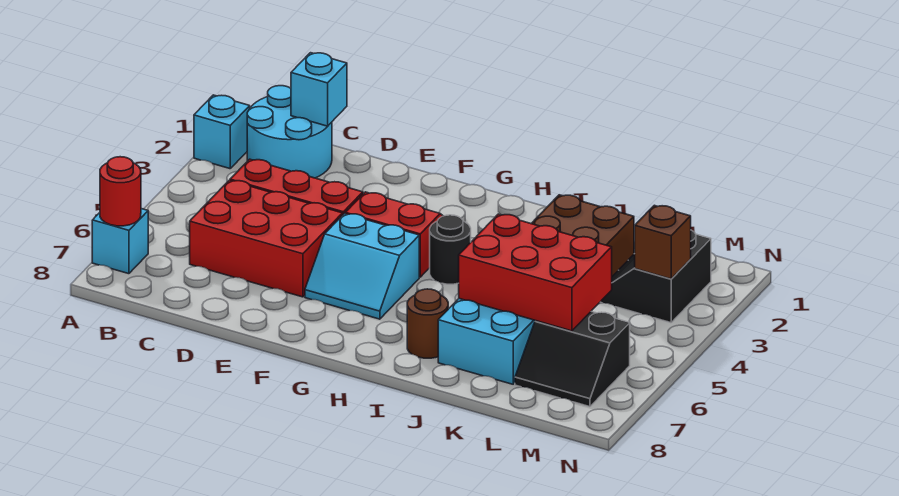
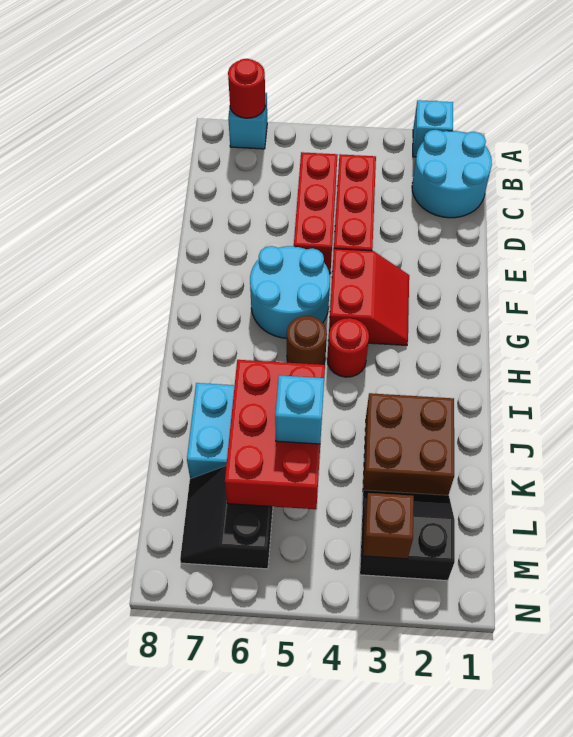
cyan 1x1 brick [291,53,347,126] -> cyan 1x1 brick moved to [275,375,324,444]
red 2x3 brick [190,180,343,297] -> red 1x3 brick [294,152,338,274]
cyan 2x2 slope [305,214,419,319] -> cyan 2x2 round brick [250,246,330,338]
black 1x1 round brick [430,215,471,284] -> red 1x1 round brick [327,318,369,377]
brown 1x1 round brick [407,289,448,358] -> brown 1x1 round brick moved to [287,316,327,365]

